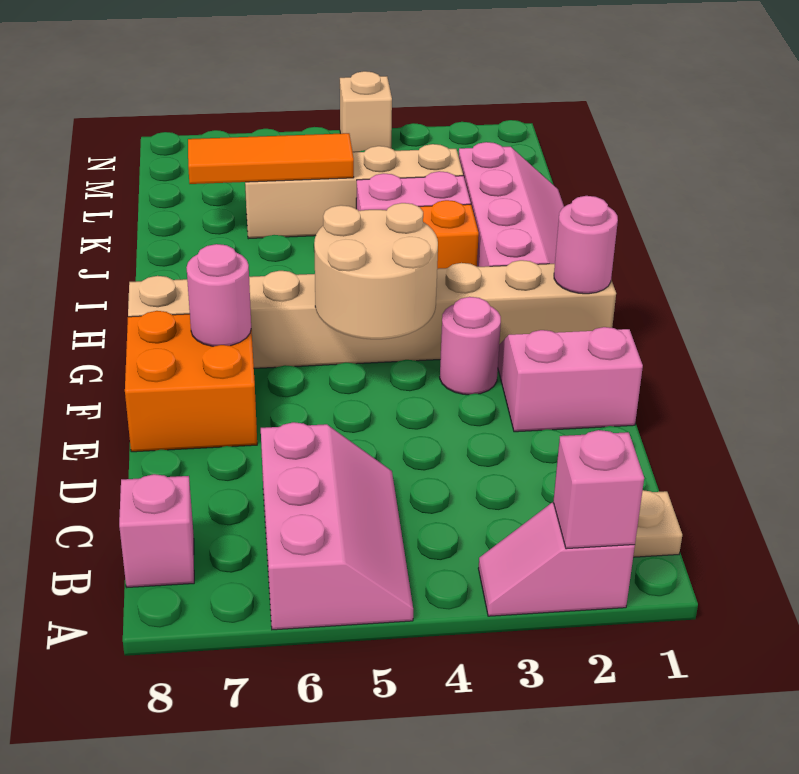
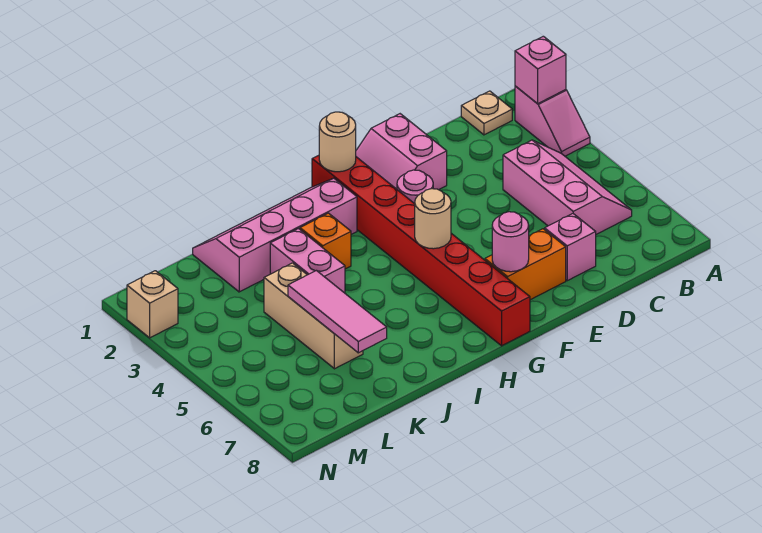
pink 2x3 slope [261,422,413,630] -> pink 2x3 slope turned to [503,140,632,234]
pink 1x1 brick [119,474,194,587] -> pink 1x1 brick moved to [545,214,596,281]
orange 2x2 brick [125,311,257,452] -> orange 1x2 brick [485,229,566,300]
tan 2x2 round brick [314,203,438,339] -> tan 1x1 round brick [415,189,451,249]
tan 1x8 brick [128,260,616,368] -> red 1x8 brick [312,155,530,346]
pink 1x1 round brick [554,196,618,294] -> tan 1x1 round brick [319,112,356,172]
tan 1x4 brick [245,144,463,239] -> tan 1x3 brick [264,263,363,369]
orange 1x3 tile [188,133,354,184] -> pink 1x3 tile [288,271,387,353]
tan 1x1 brick [340,71,392,152] -> tan 1x1 brick moved to [127,271,178,338]

